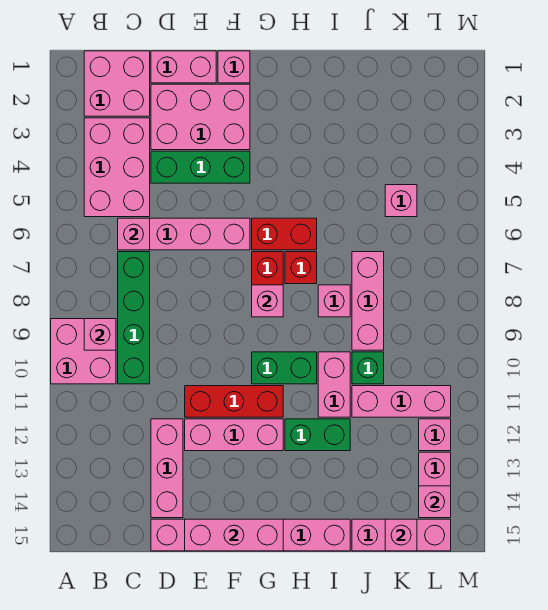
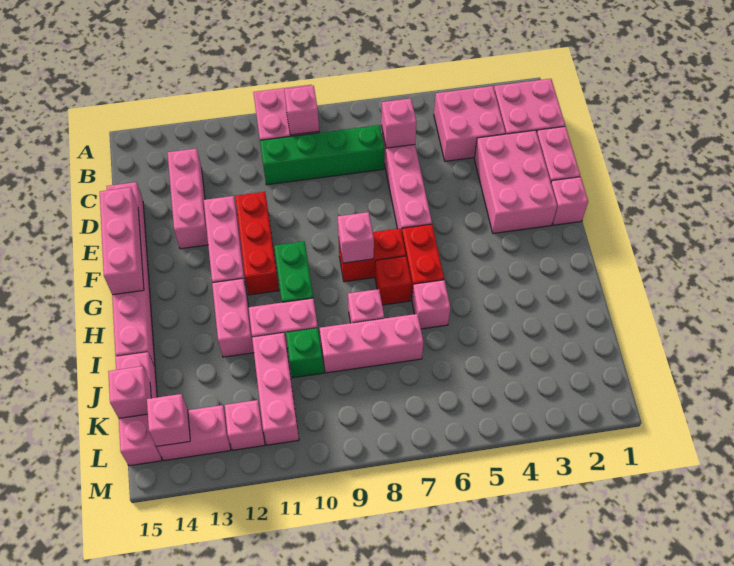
pink 2x3 brick [84,118,150,217] -> pink 2x2 brick [434,86,506,161]
green 1x3 brick [151,151,250,183] -> none
pink 1x3 brick [151,419,183,518] -> pink 1x3 brick turned to [167,148,208,249]
green 1x2 brick [285,419,350,451] -> pink 1x2 brick [212,278,254,357]
pink 1x1 brick [385,185,417,217] -> pink 1x1 brick moved to [412,280,450,329]

